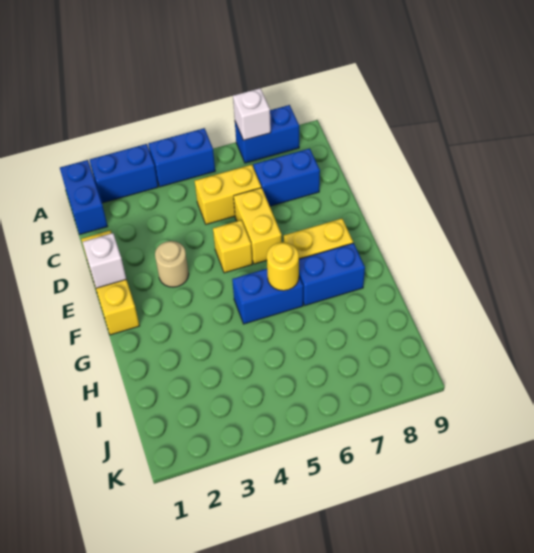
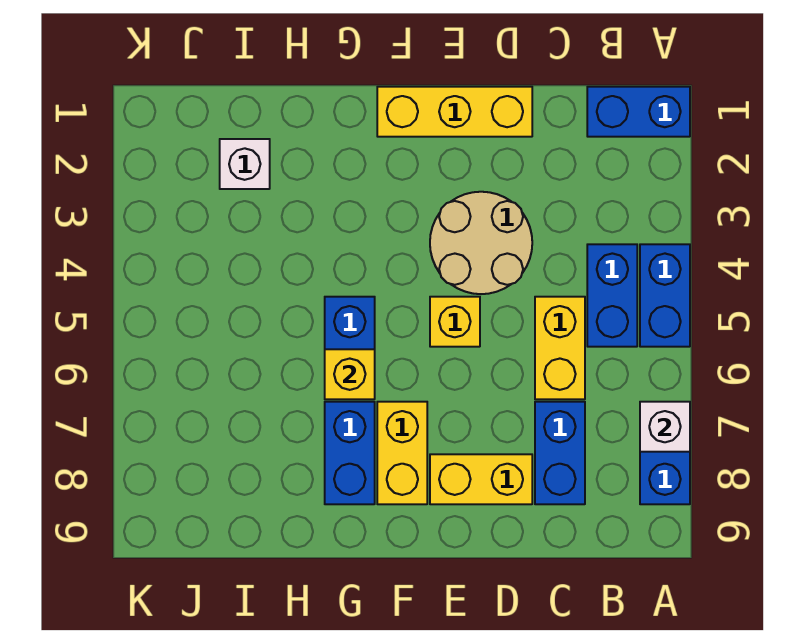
blue 1x2 brick [90,144,158,203] -> blue 1x2 brick moved to [587,244,637,347]
yellow 1x2 brick [234,188,282,264] -> yellow 1x2 brick moved to [430,454,532,504]
white 1x1 brick [83,233,126,288] -> white 1x1 brick moved to [220,139,270,189]
tan 1x1 round brick [155,241,189,287] -> tan 2x2 round brick [430,192,532,294]
yellow 1x1 round brick [267,242,299,291] -> yellow 1x1 brick [325,349,375,399]

